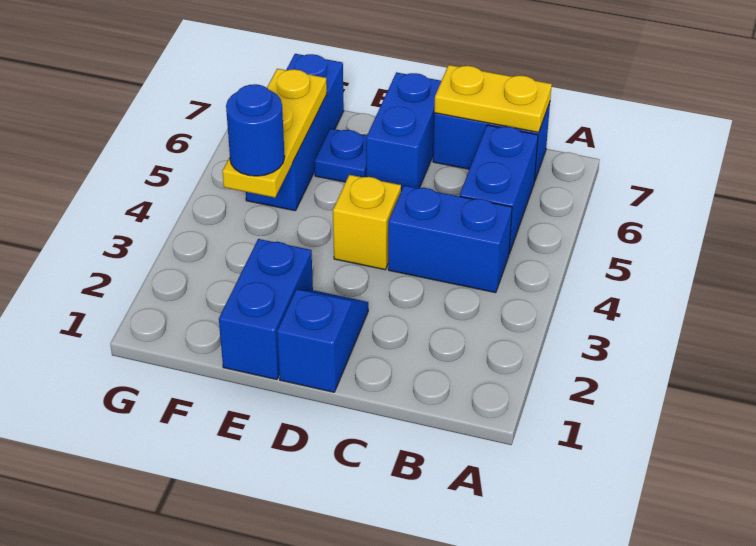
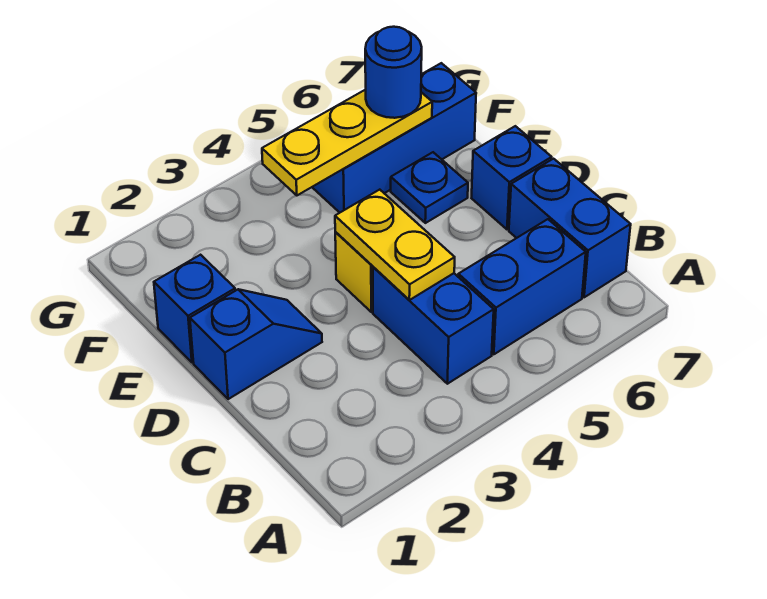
yellow 1x2 plate [434,65,552,132] -> yellow 1x2 plate moved to [335,190,455,300]
blue 1x2 brick [366,72,441,191] -> blue 1x1 brick [472,126,552,229]
blue 1x2 brick [219,239,313,380] -> blue 1x1 brick [154,255,235,362]
blue 1x1 round brick [226,84,285,176] -> blue 1x1 round brick moved to [365,27,422,118]

